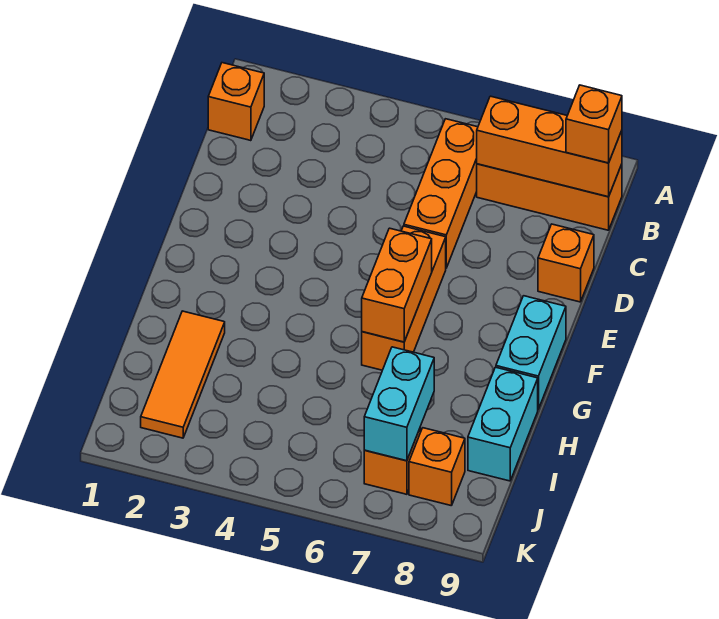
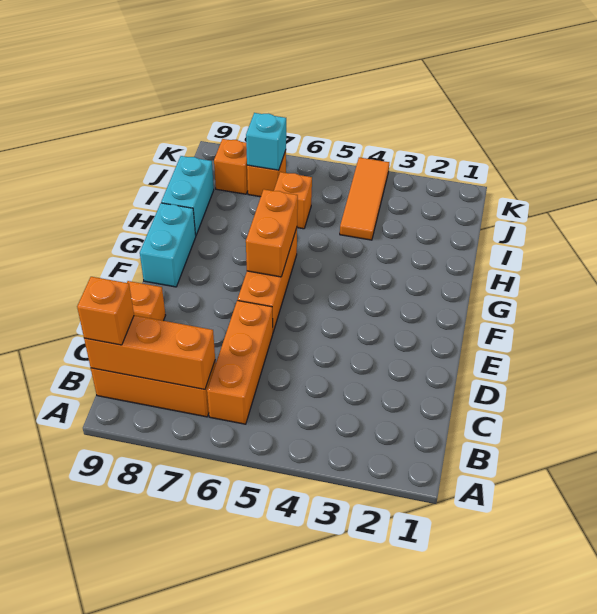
orange 1x1 brick [208,63,264,141] -> orange 1x1 brick moved to [274,172,312,229]
orange 1x3 tile [141,311,225,438] -> orange 1x3 tile moved to [340,157,389,240]
cyan 1x2 brick [364,347,434,461] -> cyan 1x1 brick [246,113,286,170]

